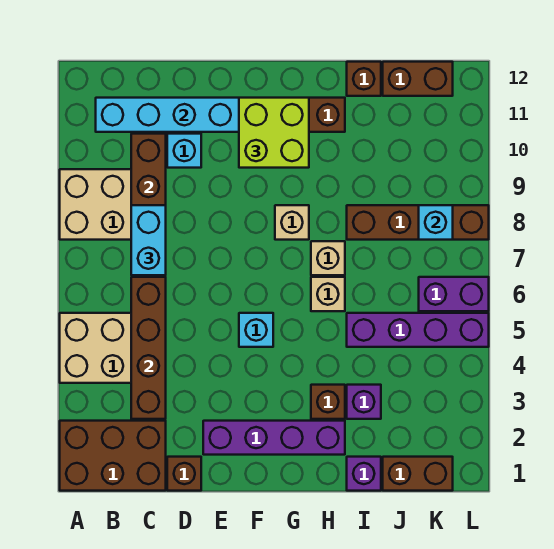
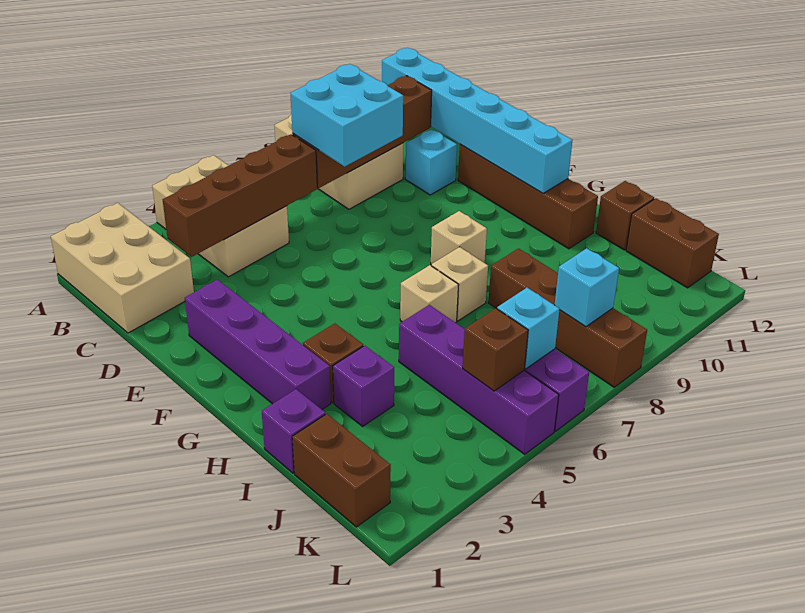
brown 2x3 brick [60,421,166,491] -> tan 2x3 brick [51,203,194,333]
cyan 1x2 brick [131,205,166,275] -> cyan 2x2 brick [290,64,403,167]
brown 1x1 brick [167,457,201,491] -> brown 1x1 brick moved to [463,308,528,391]
cyan 1x1 brick [239,313,273,347] -> cyan 1x1 brick moved to [497,288,560,369]
lime 2x2 brick [239,98,309,168] -> none

